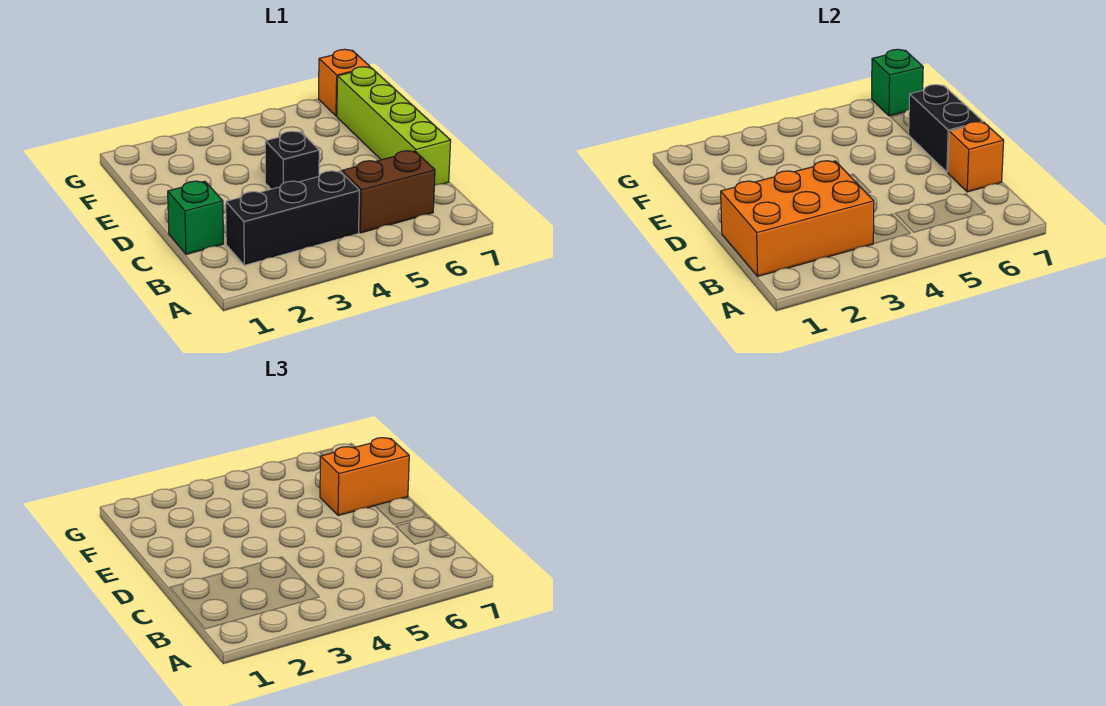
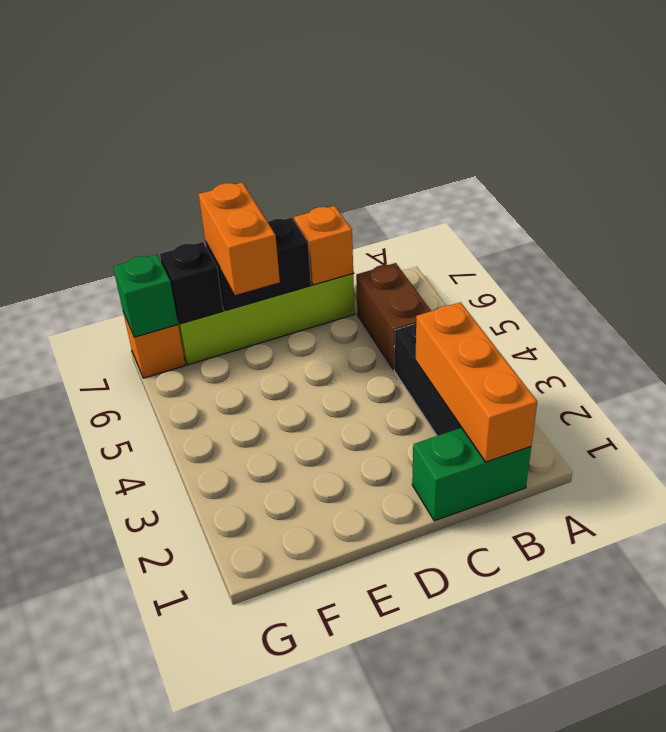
orange 2x3 brick [721,161,874,276] -> orange 1x3 brick [415,302,537,462]
green 1x1 brick [168,181,223,254] -> green 1x2 brick [412,428,531,521]
black 1x1 brick [265,131,319,189] -> black 1x1 brick moved to [160,242,223,324]

